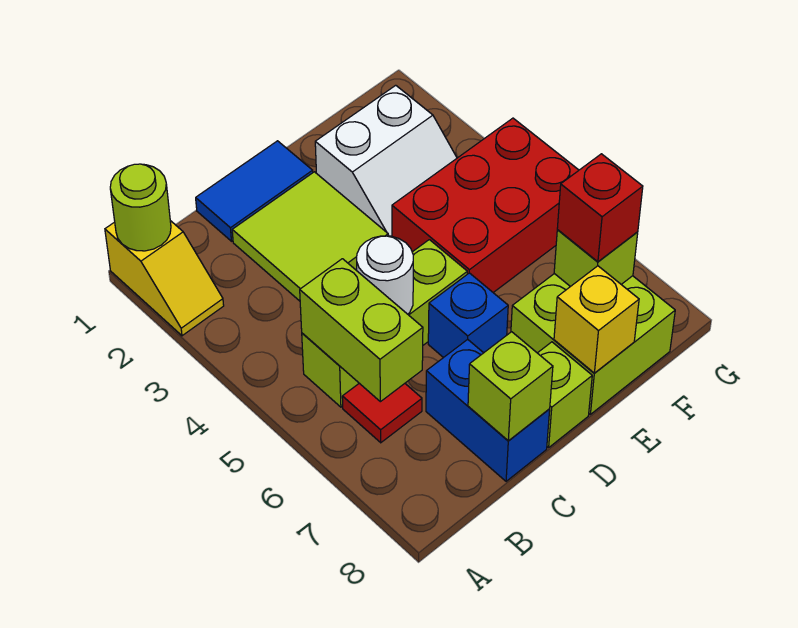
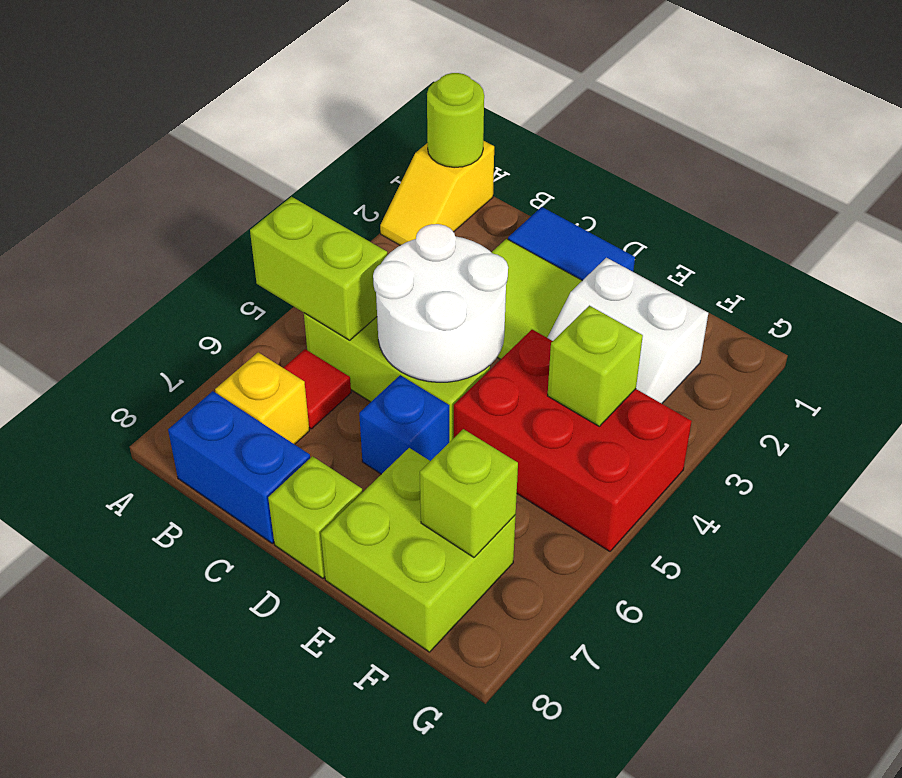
lime 1x2 brick [300,259,423,402] -> lime 1x2 brick turned to [250,197,387,340]
white 1x1 round brick [357,236,413,314] -> white 2x2 round brick [373,224,508,382]
blue 1x2 brick [426,339,550,481] -> blue 1x2 brick turned to [168,391,310,543]
lime 1x1 brick [468,332,553,441] -> lime 1x1 brick moved to [548,306,643,426]
yellow 1x1 brick [554,266,639,373] -> yellow 1x1 brick moved to [215,352,309,444]
red 1x1 brick [557,154,643,262] -> none

